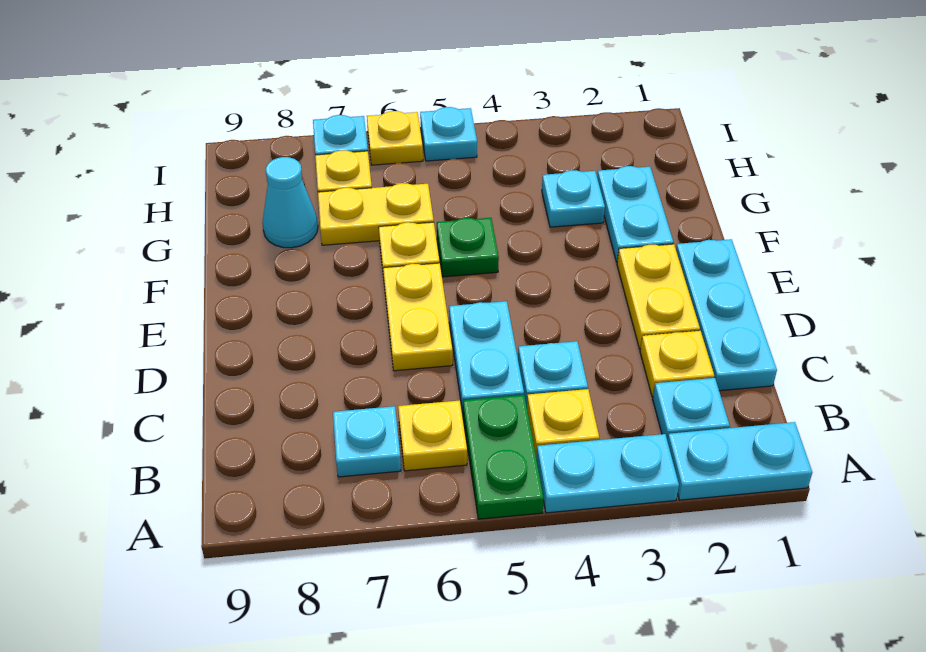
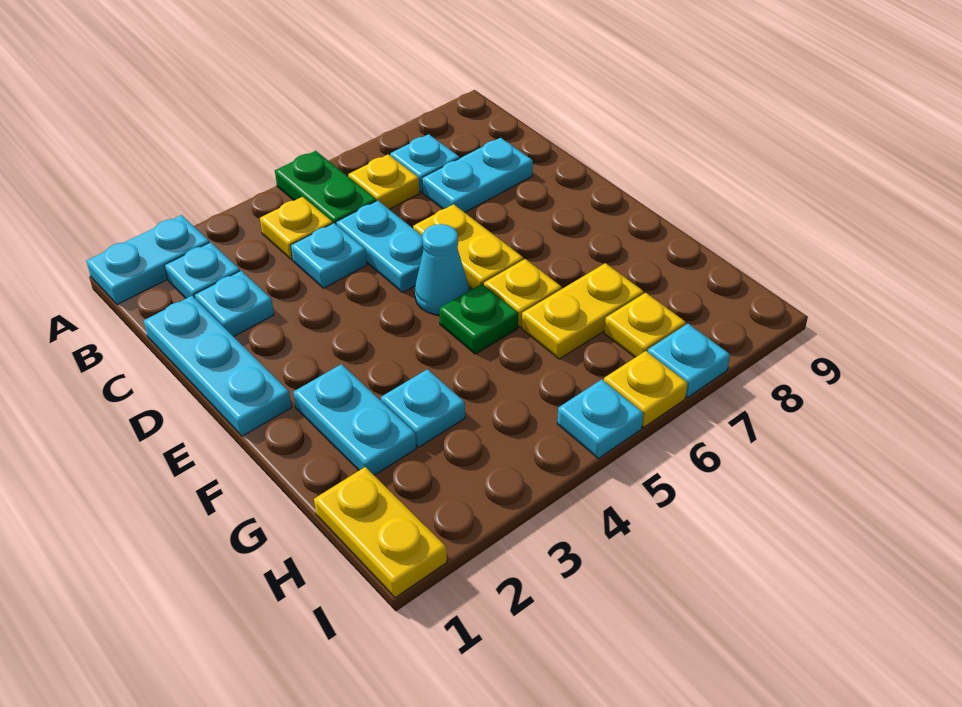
cyan 1x2 plate [536,434,679,513] -> cyan 1x2 plate moved to [422,138,533,212]
yellow 1x1 plate [640,331,714,397] -> cyan 1x1 plate [195,271,274,337]
yellow 1x2 plate [617,244,700,349] -> yellow 1x2 plate moved to [314,467,447,598]
cyan 1x1 cone [262,157,318,248] -> cyan 1x1 cone moved to [415,224,469,315]

